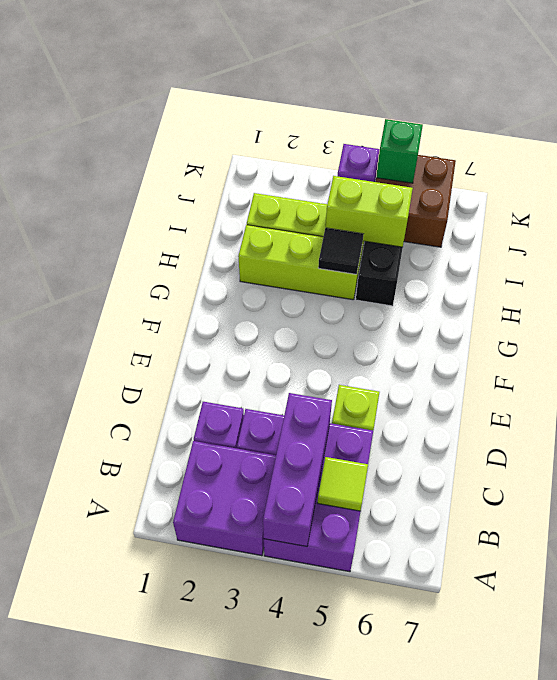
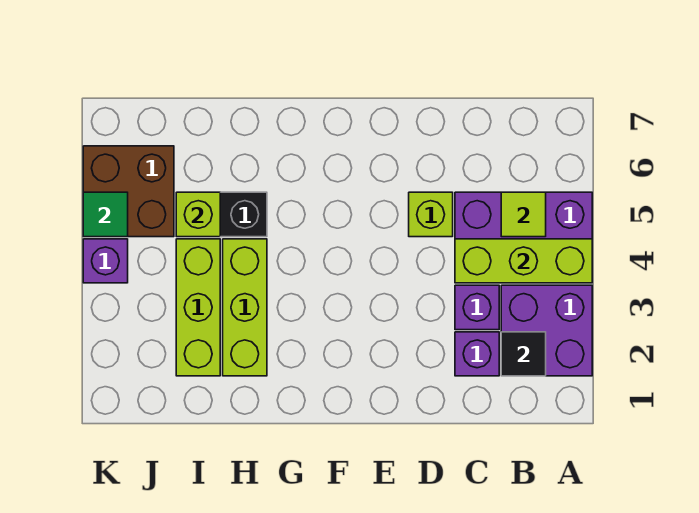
purple 1x3 brick [263,393,332,547] -> lime 1x3 brick [455,239,592,283]
black 1x1 tile [318,228,363,274] -> black 1x1 tile moved to [501,332,546,376]
lime 1x2 brick [326,176,413,247] -> lime 1x1 brick [176,192,220,237]
green 1x1 brick [376,119,423,183] -> green 1x1 tile [83,192,128,237]

